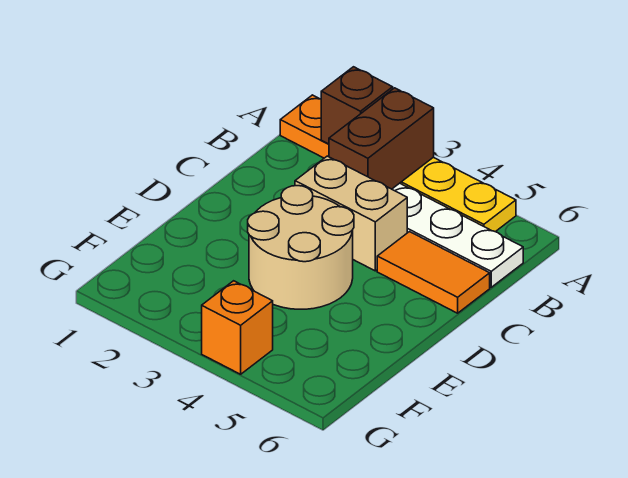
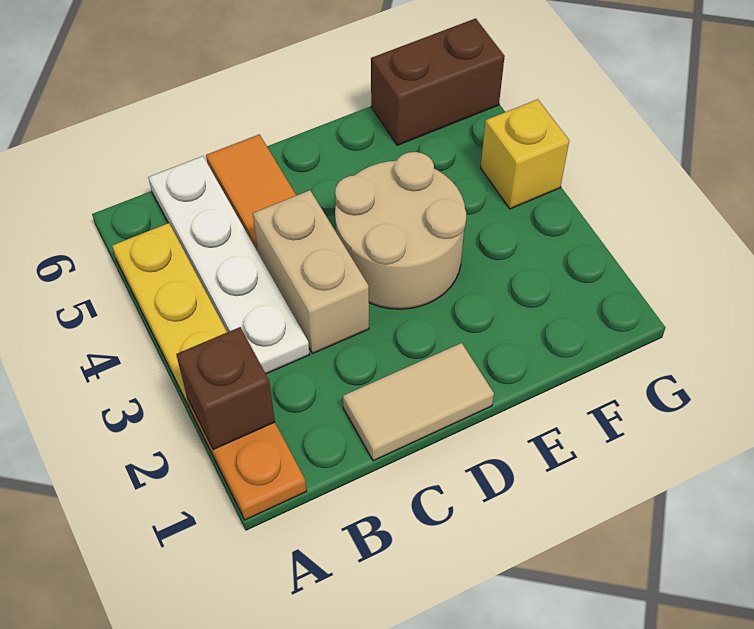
brown 1x2 brick [329,88,434,189] -> brown 1x2 brick moved to [371,18,505,145]
none -> tan 1x2 tile [343,343,494,461]
orange 1x1 brick [202,281,273,374] -> yellow 1x1 brick [481,99,569,209]

